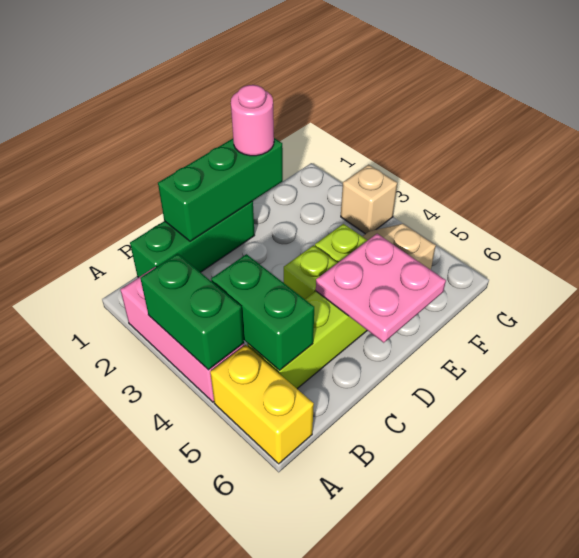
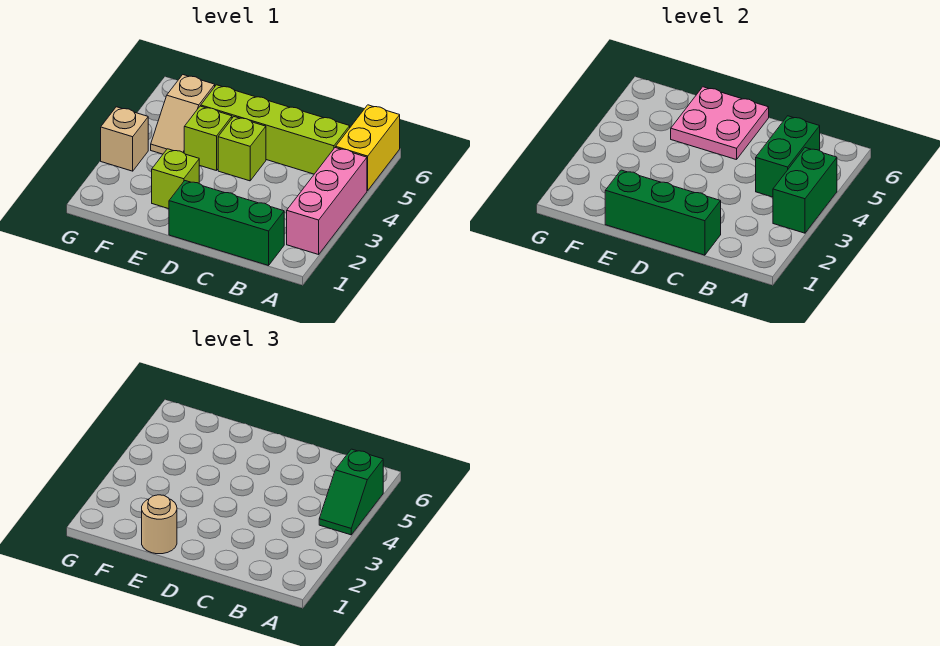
none -> green 1x2 slope [319,449,383,535]
pink 1x1 round brick [231,85,274,156] -> tan 1x1 round brick [142,495,177,554]
none -> lime 1x1 brick [152,149,199,209]

